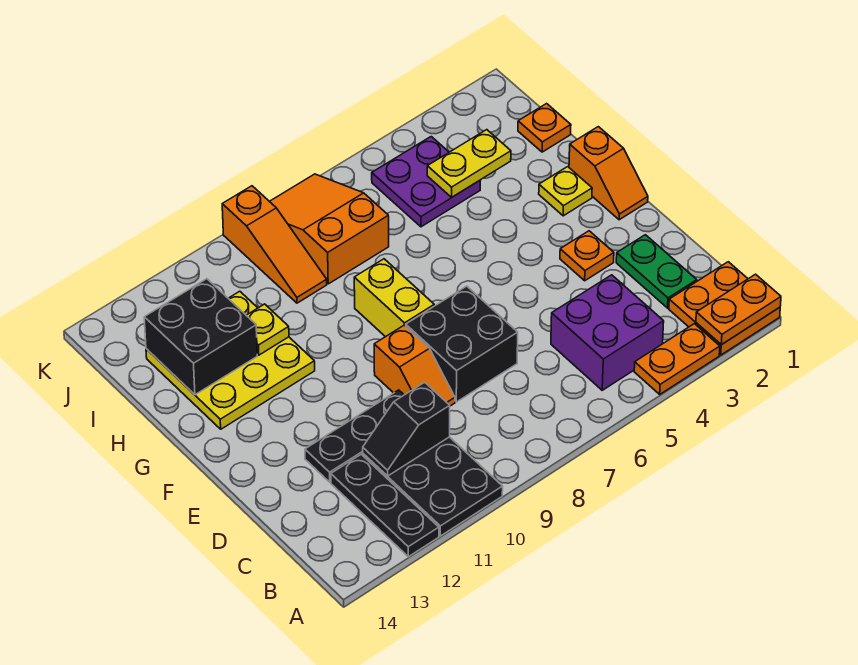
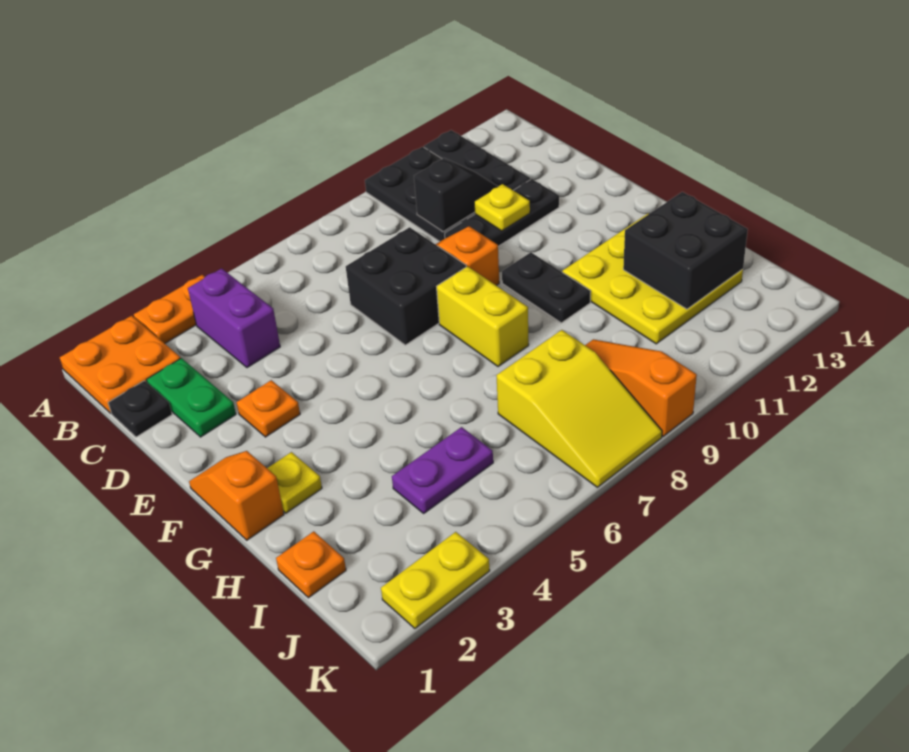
orange 1x2 plate [696,274,781,345] -> none
purple 2x2 brick [551,275,664,390] -> purple 1x2 brick [188,268,280,368]
none -> black 1x1 plate [108,381,172,437]
none -> black 1x2 plate [502,252,591,323]
yellow 1x1 plate [246,304,289,355] -> yellow 1x1 plate moved to [474,184,530,231]
yellow 1x2 plate [427,130,511,197] -> yellow 1x2 plate moved to [381,532,490,628]
purple 2x2 plate [372,137,481,227] -> purple 1x2 plate [392,427,493,513]
orange 2x3 slope [269,174,389,284] -> yellow 2x3 slope [496,330,662,487]

